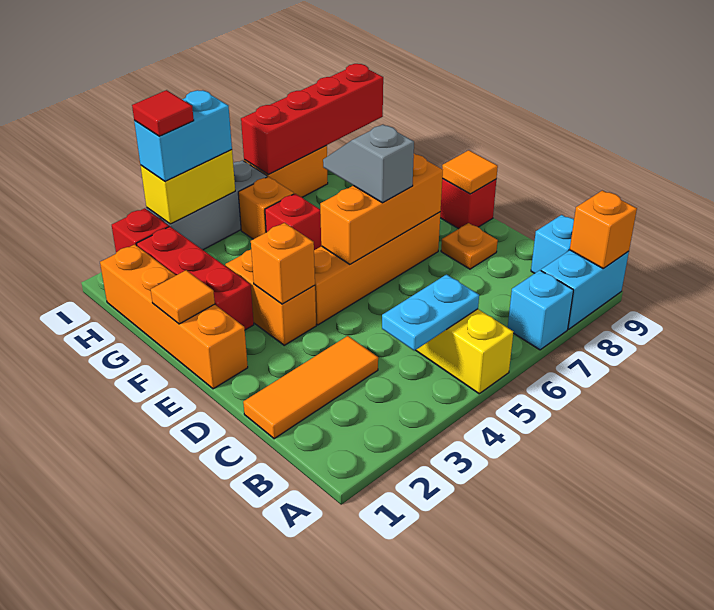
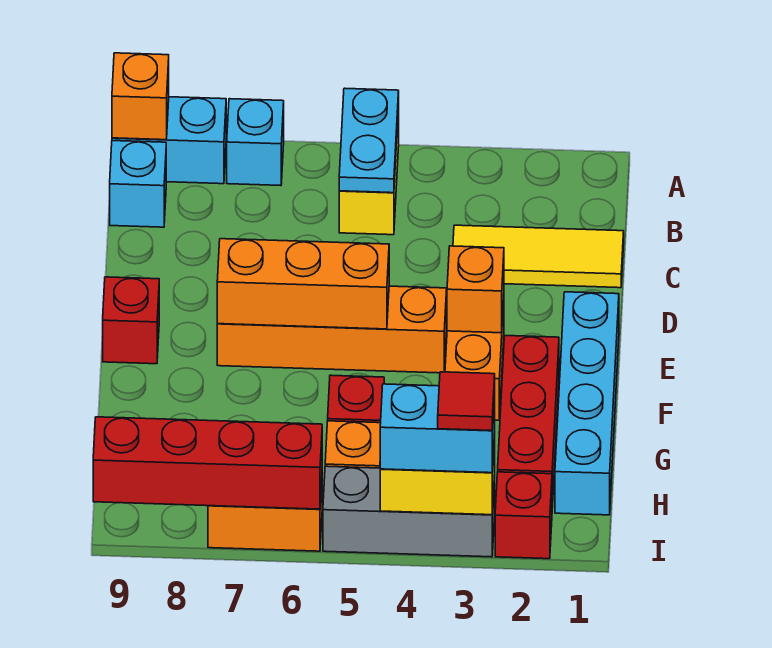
cyan 1x2 plate [382,275,479,351] -> cyan 1x2 plate turned to [339,88,399,193]
orange 1x3 tile [243,336,378,439] -> yellow 1x3 tile [453,225,624,288]
orange 1x1 plate [441,223,498,269] -> none
orange 1x4 brick [100,244,248,389] -> cyan 1x4 brick [555,292,619,515]
grey 1x2 slope [323,125,414,203] -> none
orange 1x1 tile [442,150,498,194] -> none
orange 1x1 tile [151,270,215,324] -> none

